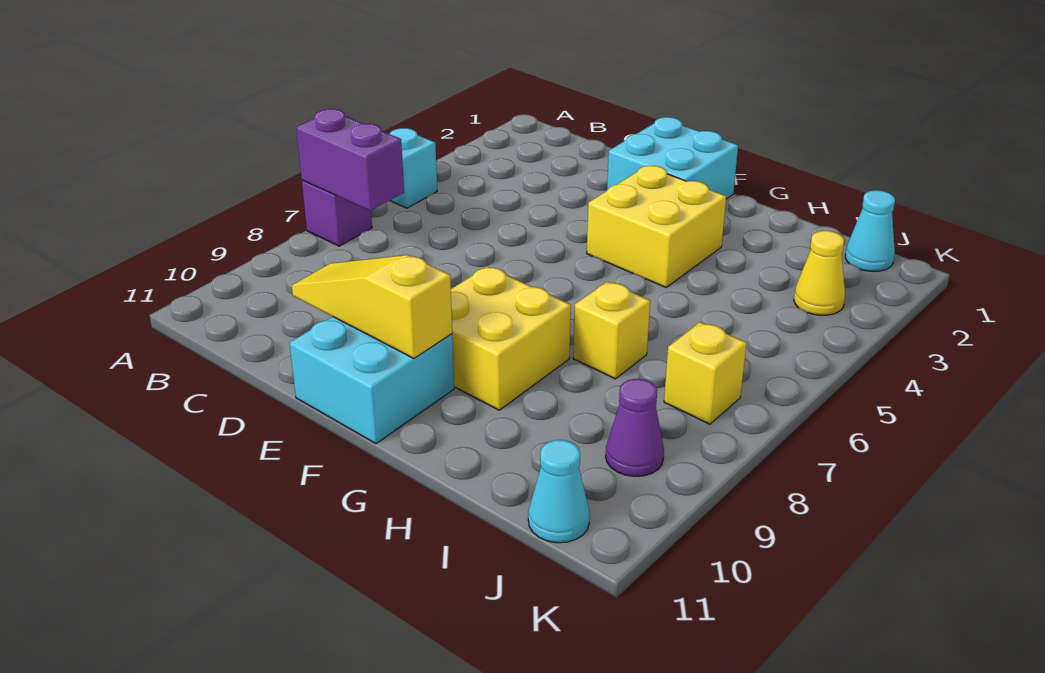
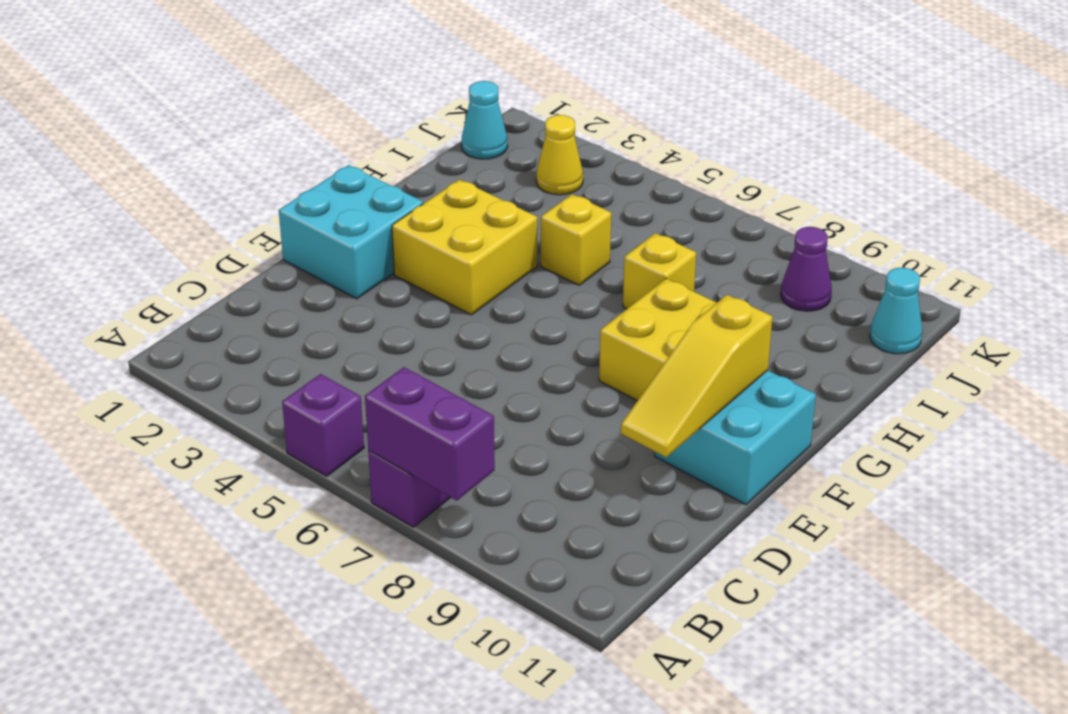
cyan 1x1 brick [389,128,437,208] -> purple 1x1 brick [282,374,364,476]
purple 1x2 brick [296,109,404,211] -> purple 1x2 brick turned to [365,367,495,501]
yellow 1x1 brick [664,322,747,424] -> yellow 1x1 brick moved to [541,194,611,285]

